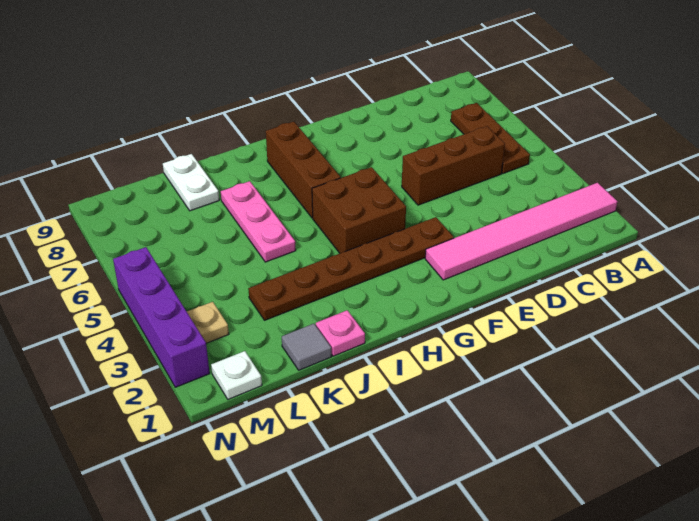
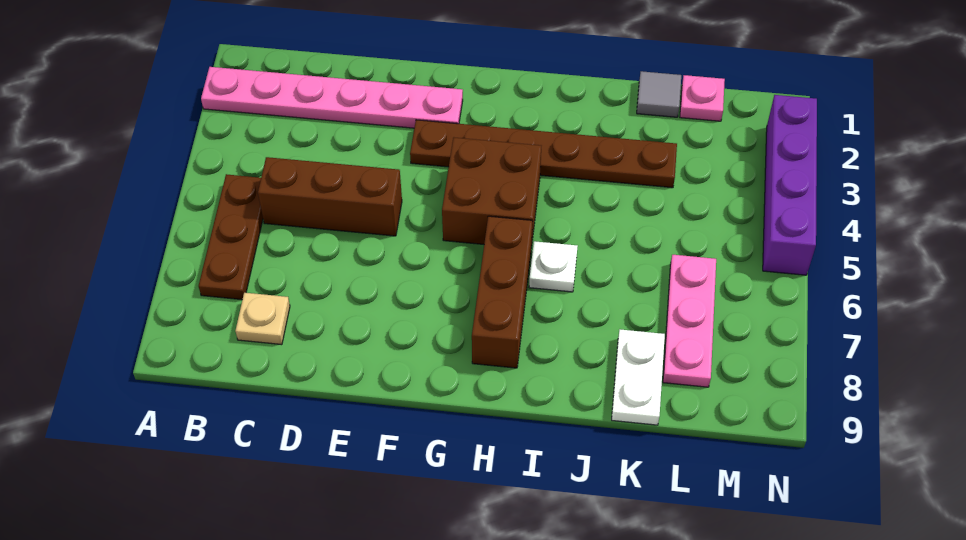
pink 1x6 tile [425,183,617,280] -> pink 1x6 plate [201,67,463,128]
pink 1x1 plate [316,310,365,356] -> pink 1x1 plate moved to [680,75,725,121]
pink 1x3 plate [221,181,296,262] -> pink 1x3 plate moved to [663,255,716,387]
white 1x1 plate [211,351,262,399] -> white 1x1 plate moved to [529,241,577,292]
tan 1x1 plate [187,302,229,343] -> tan 1x1 plate moved to [235,293,290,345]

